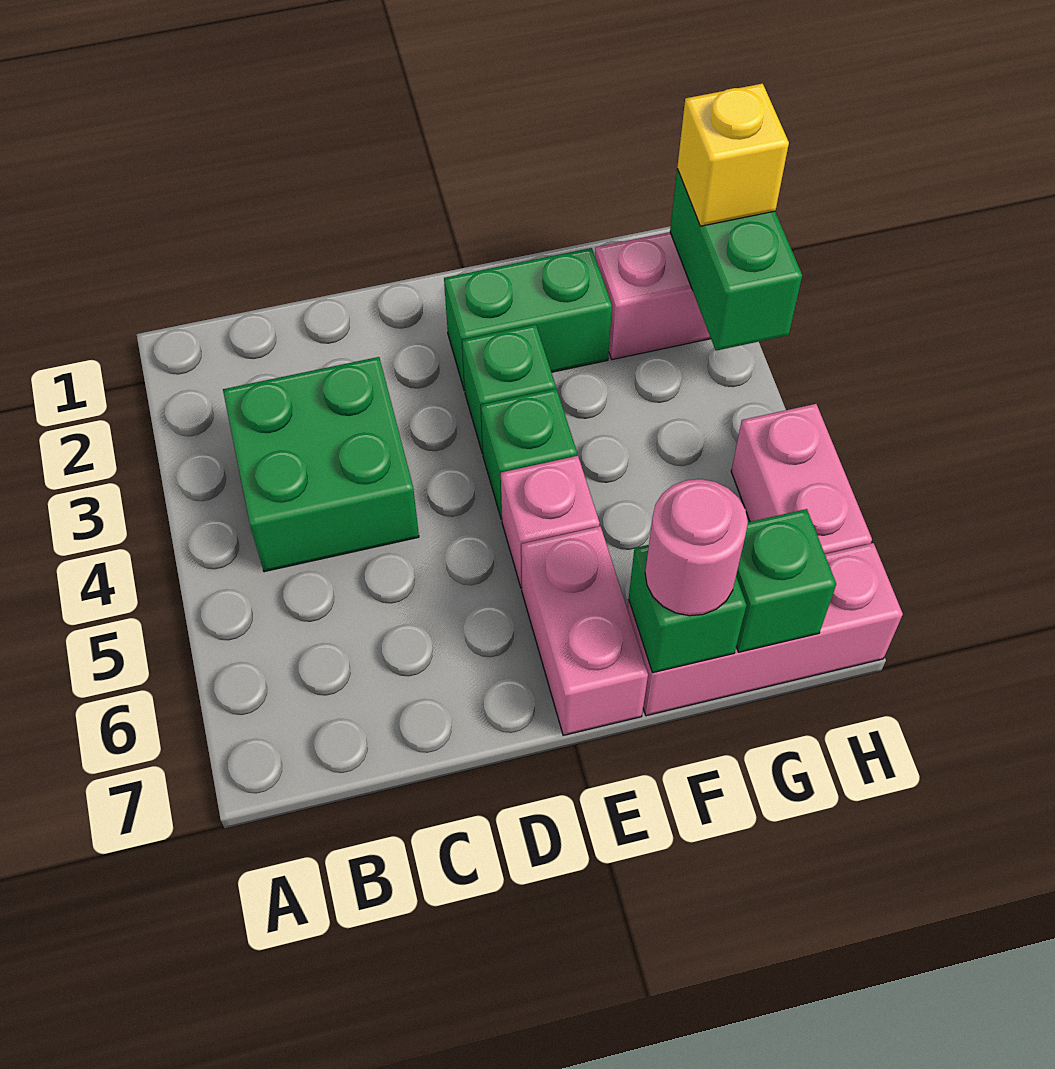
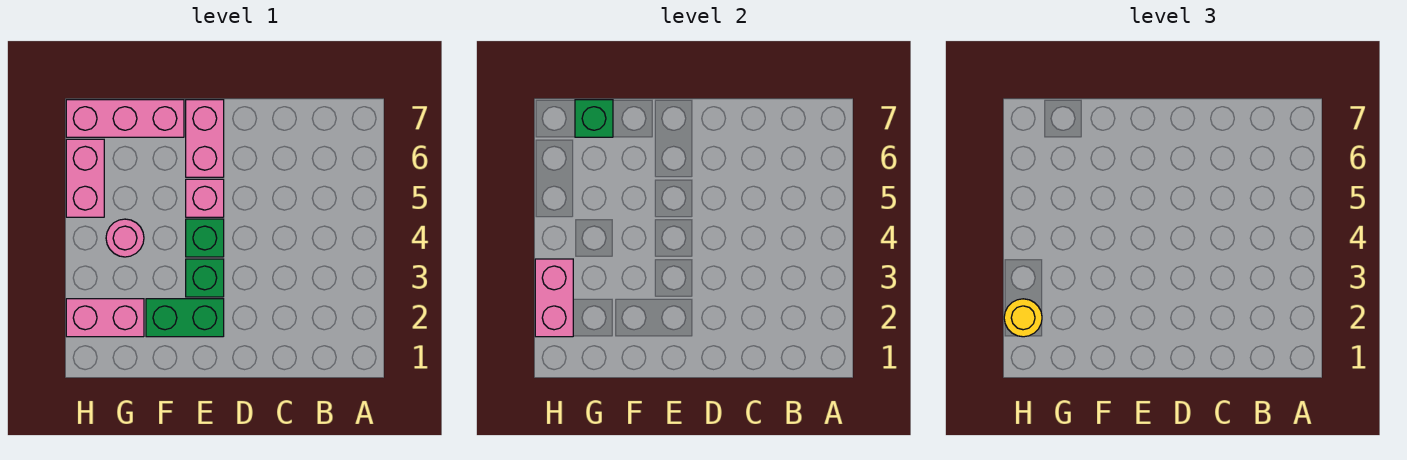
green 2x2 brick [223,357,419,572] -> none
green 1x1 brick [629,545,746,673] -> none
pink 1x1 round brick [645,479,748,616] -> pink 1x1 round brick moved to [106,219,144,257]
green 1x2 brick [670,169,802,351] -> pink 1x2 brick [535,259,573,337]
yellow 1x1 brick [677,83,789,226] -> yellow 1x1 round brick [1004,299,1042,337]

